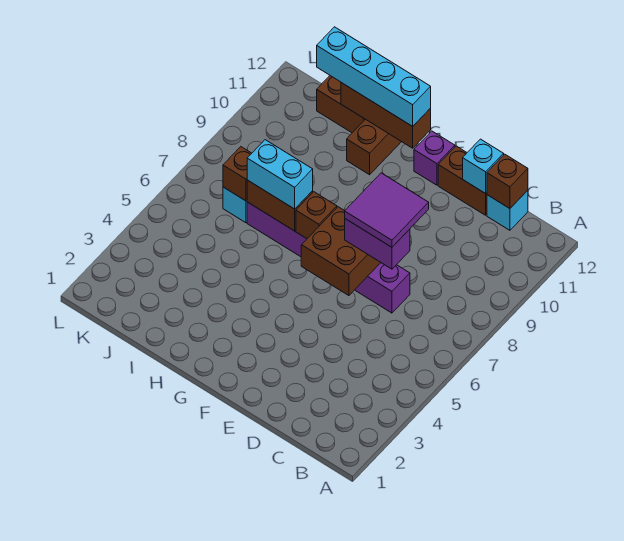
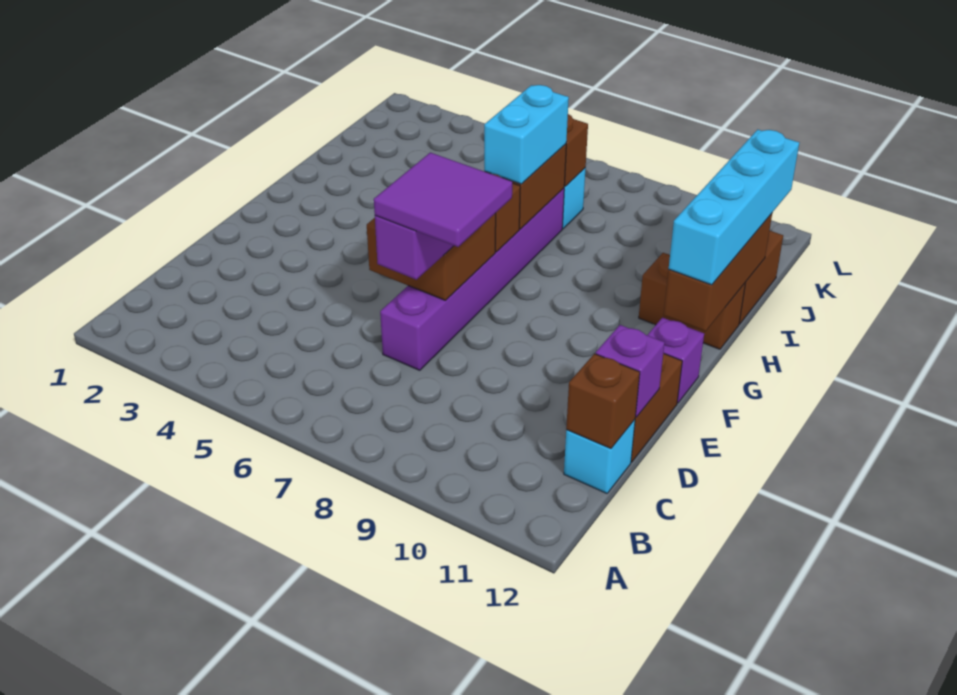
cyan 1x1 brick [463,139,504,194] -> purple 1x1 brick [596,325,665,417]

